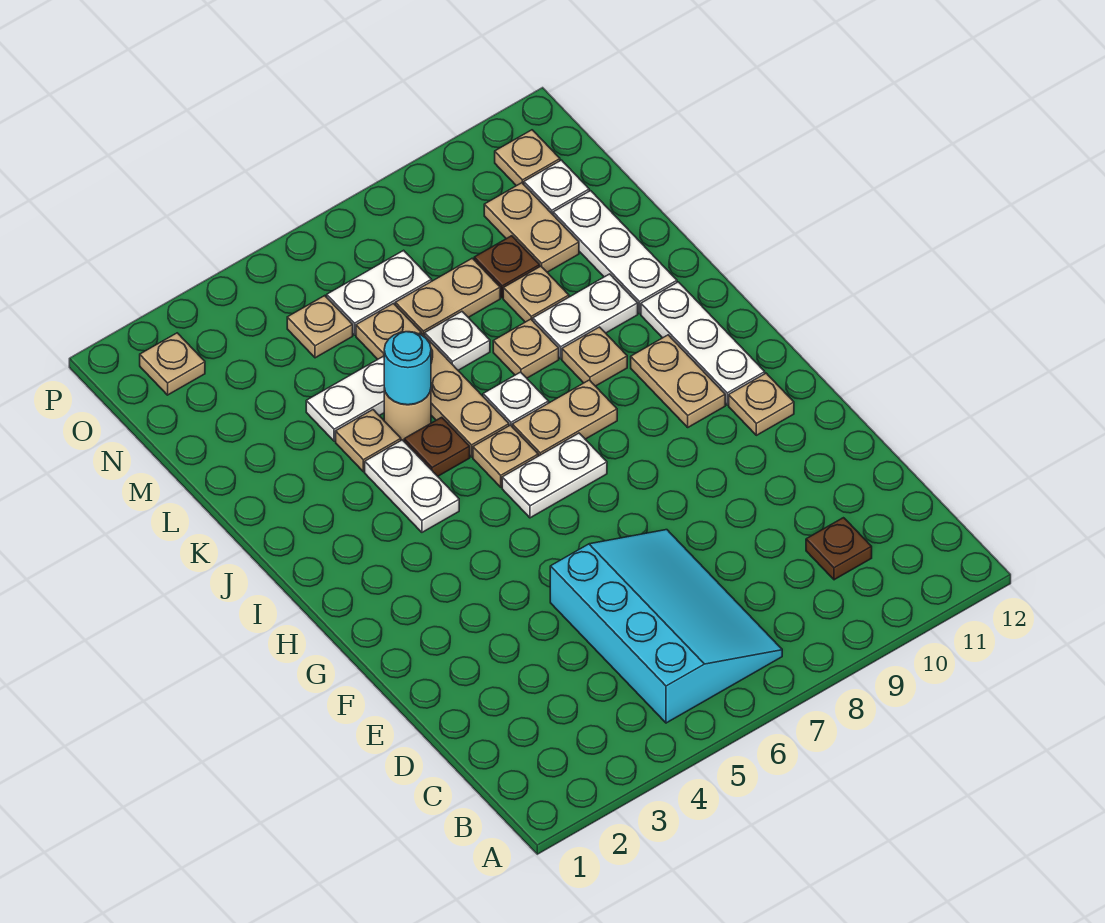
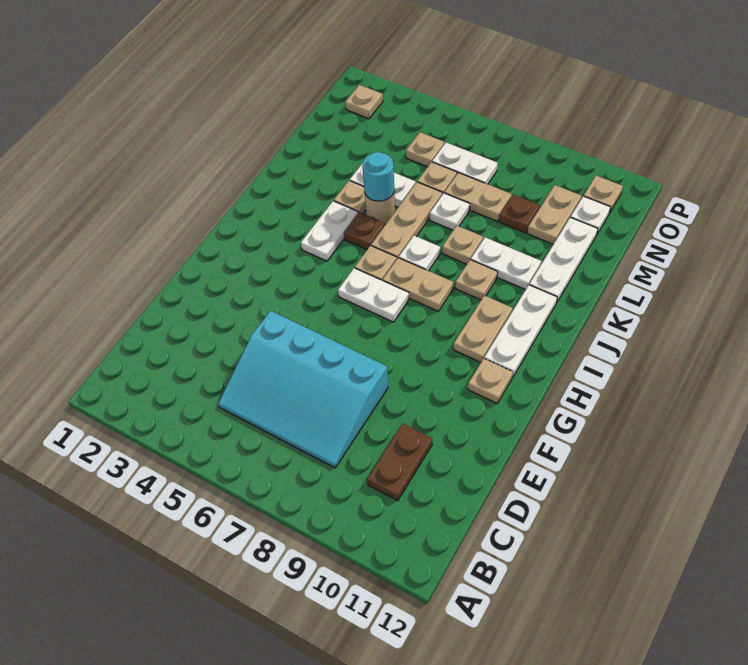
cyan 3x4 slope [550,530,782,723] -> cyan 3x4 slope turned to [218,311,388,468]
brown 1x1 plate [806,518,872,580] -> brown 1x2 plate [367,424,432,501]
tan 1x1 plate [503,266,569,322] -> none

